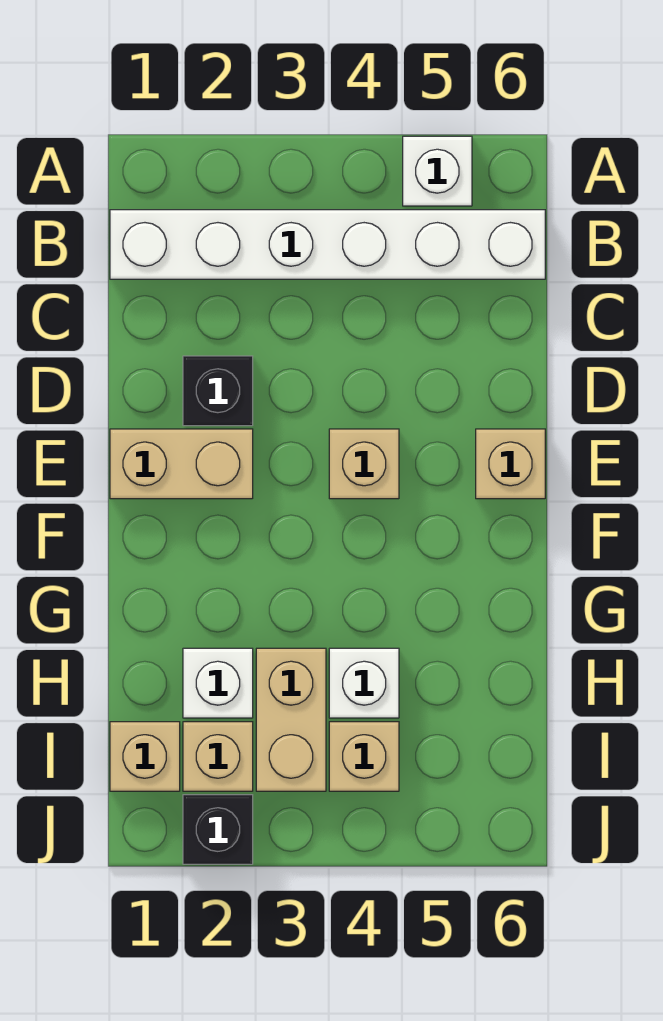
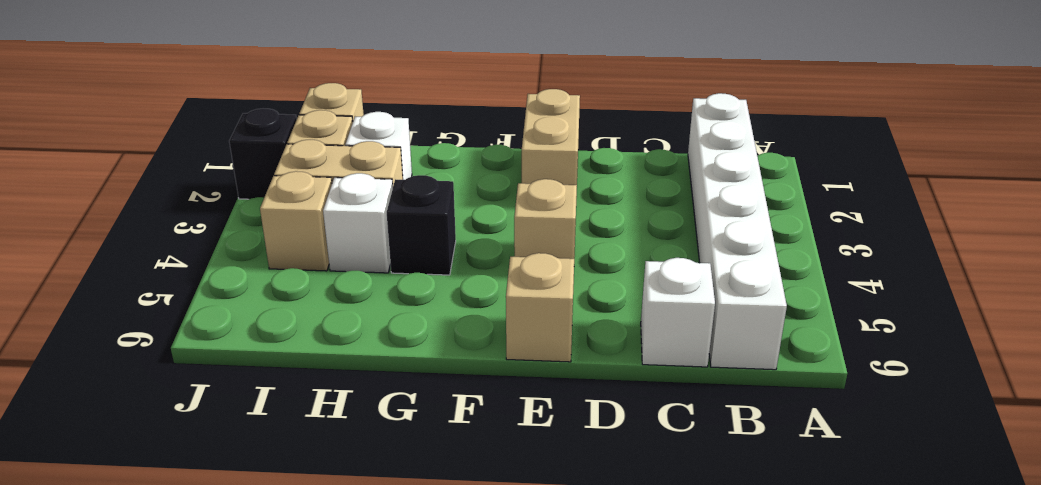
white 1x1 brick [403,136,472,206] -> white 1x1 brick moved to [641,258,715,367]
black 1x1 brick [183,356,253,426] -> black 1x1 brick moved to [387,175,456,275]

